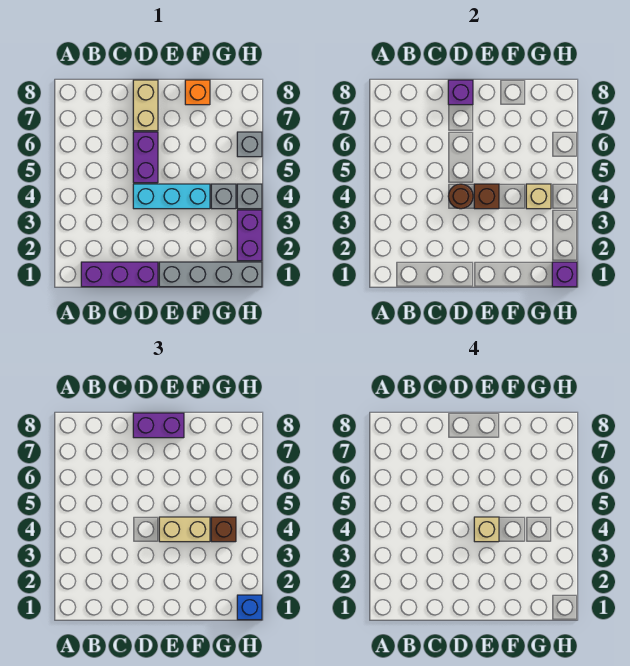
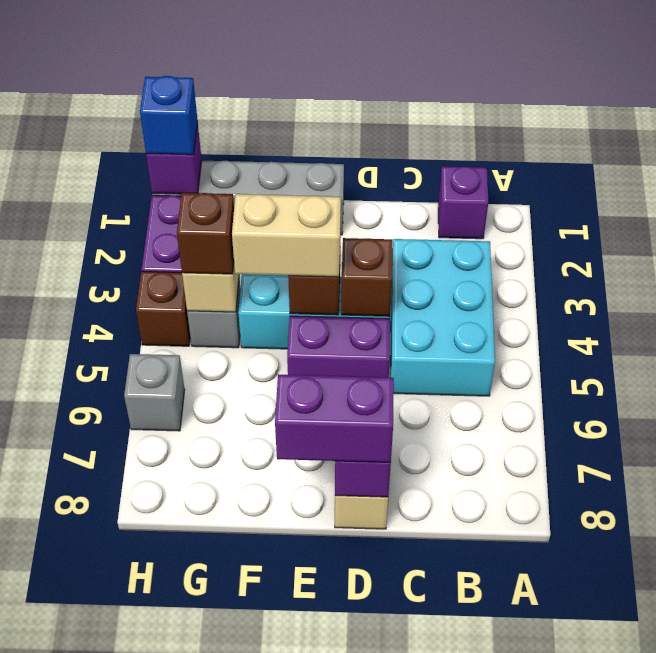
purple 1x3 brick [81,262,158,287] -> purple 1x1 brick [438,166,488,239]
none -> cyan 2x3 brick [390,239,495,396]
brown 1x1 round brick [448,184,473,209] -> brown 1x1 brick [341,238,393,316]
purple 1x2 brick [133,132,158,183] -> purple 1x2 brick turned to [287,316,390,377]
tan 1x1 brick [474,517,499,542] -> none
orange 1x1 brick [185,80,210,105] -> none
grey 1x1 brick [237,184,262,209] -> brown 1x1 brick [136,271,190,346]

